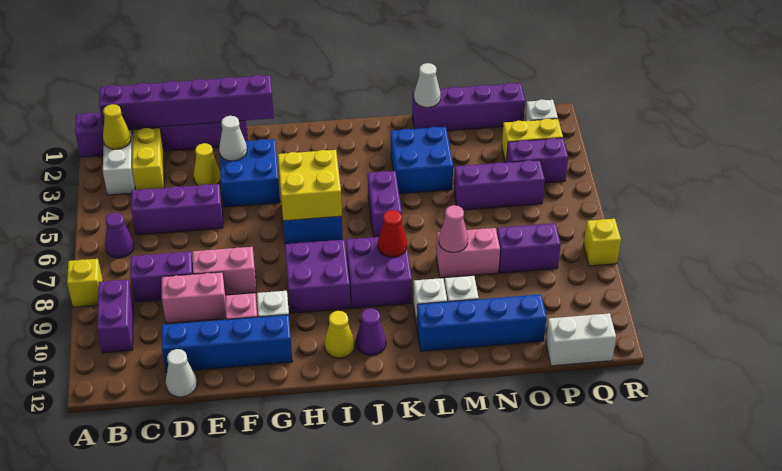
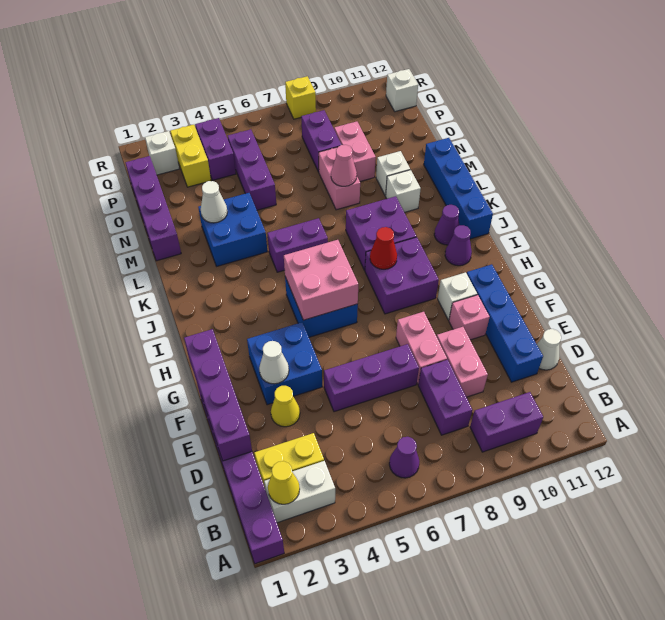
yellow 1x1 brick [67,259,103,307] -> none
purple 1x6 brick [99,75,274,129] -> purple 1x4 brick [184,329,252,461]
purple 1x3 brick [131,184,223,235] -> purple 1x3 brick turned to [324,344,419,412]
yellow 2x2 brick [278,150,342,221] -> pink 2x2 brick [284,240,358,320]
yellow 1x1 cone [324,311,355,358] -> purple 1x1 cone [445,225,472,266]
red 1x1 cone [378,210,407,257] -> red 1x1 cone moved to [370,227,397,269]
blue 1x4 brick [417,294,547,351] -> blue 1x4 brick moved to [424,138,493,239]
white 1x1 cone [414,63,441,107] -> white 1x1 cone moved to [201,181,227,223]
none -> pink 1x2 brick [334,121,376,181]
white 1x2 brick [546,313,616,366] -> white 1x1 brick [386,69,418,112]

